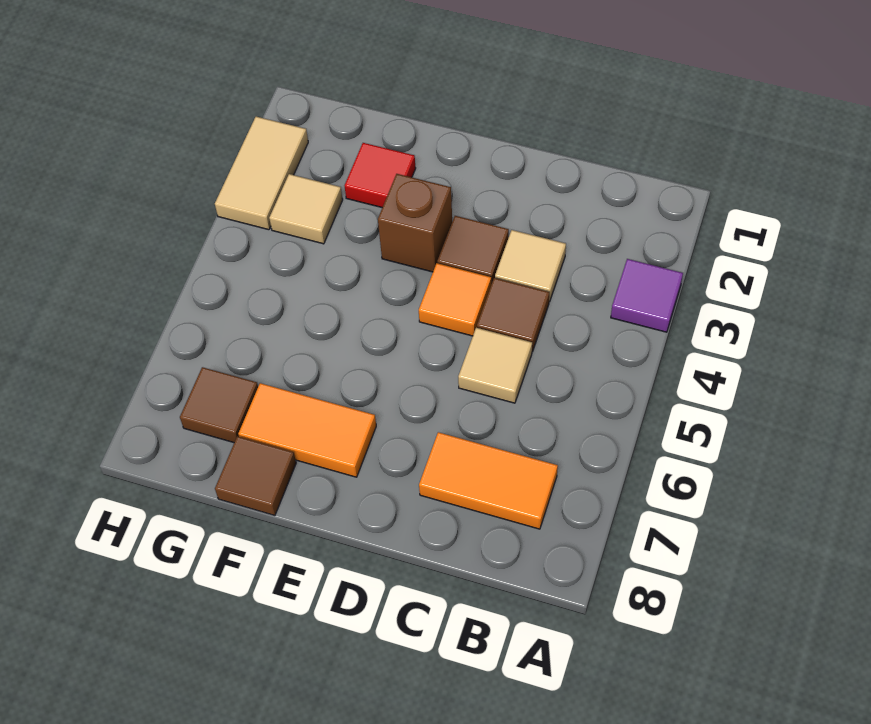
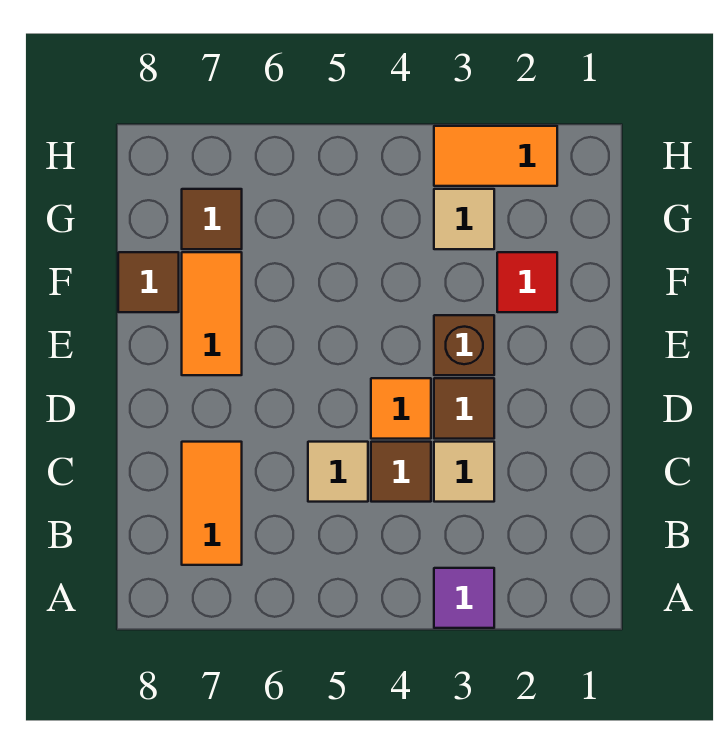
tan 1x2 tile [215,117,308,230] -> orange 1x2 tile [434,126,557,186]

